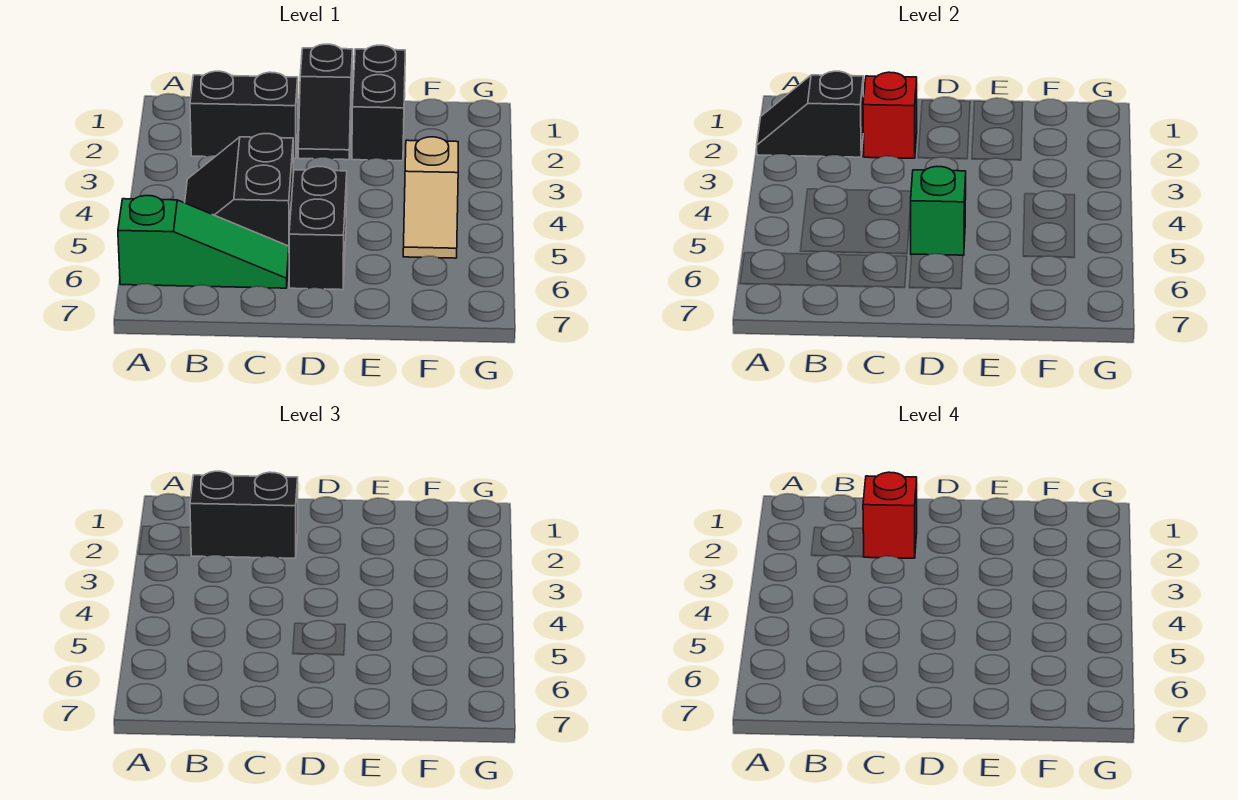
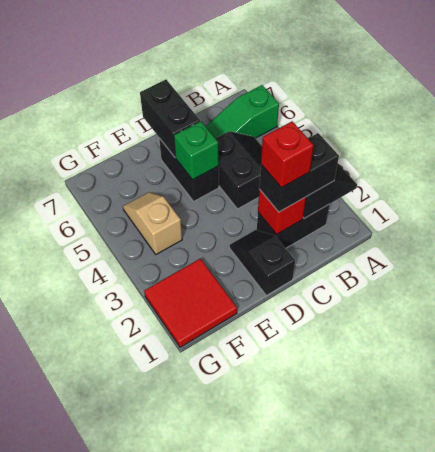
black 1x2 brick [352,45,405,161] -> black 1x2 brick moved to [140,80,200,158]
none -> red 2x2 tile [144,259,237,347]

